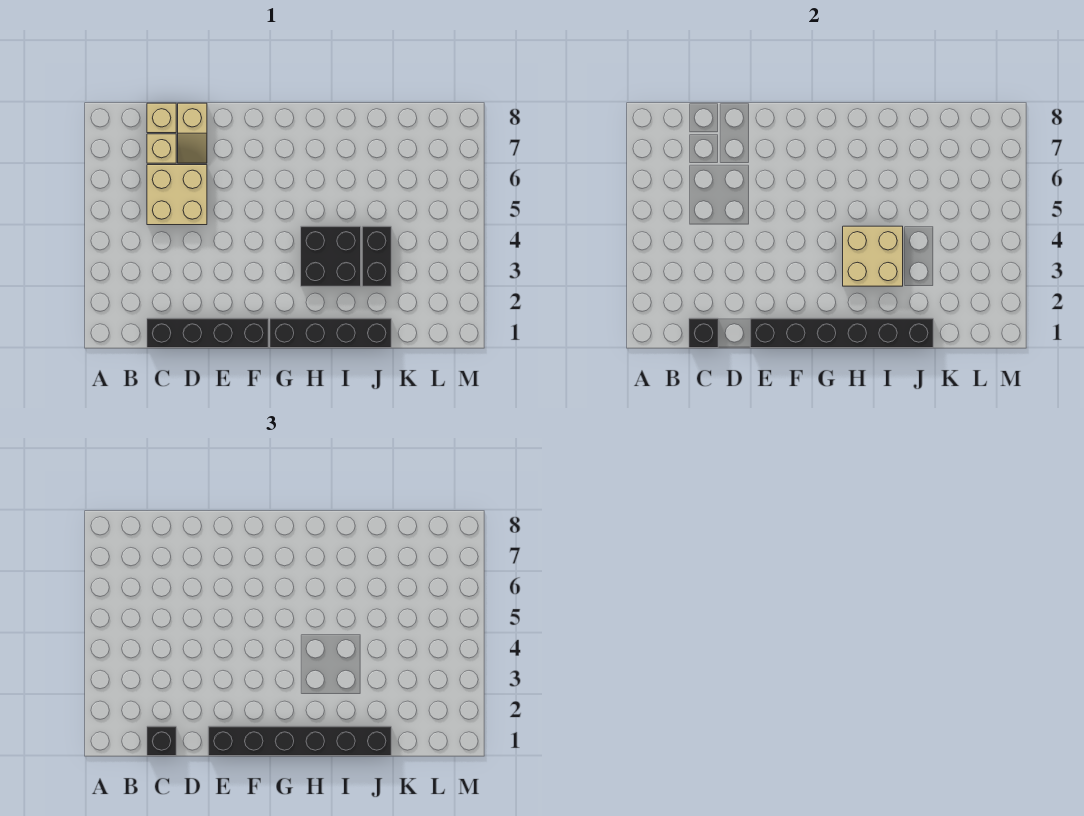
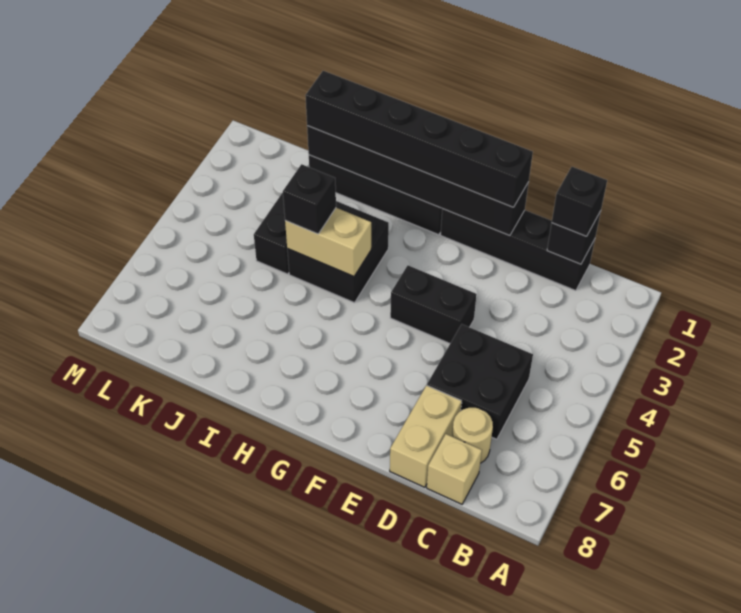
tan 2x2 brick [147,165,207,225] -> black 2x2 brick [427,324,533,439]
tan 1x1 brick [147,134,176,163] -> tan 1x1 round brick [452,408,493,463]
tan 1x2 slope [178,103,207,163] -> tan 1x2 brick [390,385,462,487]
none -> black 1x2 brick [390,265,477,343]
tan 2x2 brick [843,226,903,286] -> tan 1x2 brick [285,208,371,276]
none -> black 1x1 brick [283,164,336,234]

